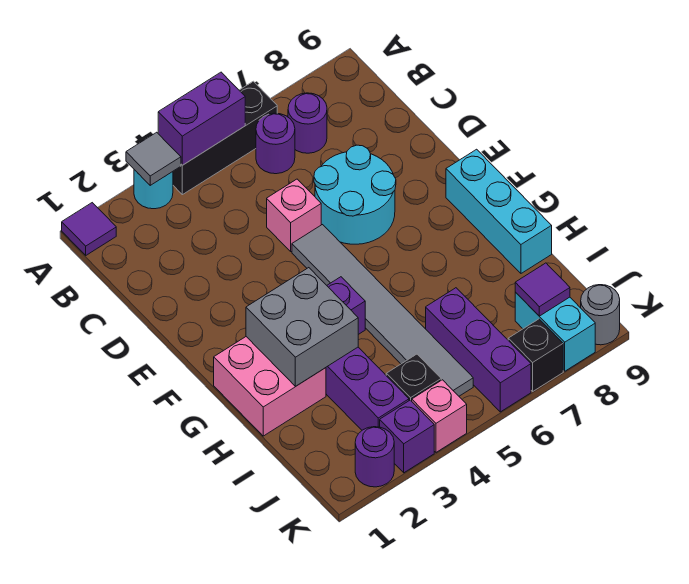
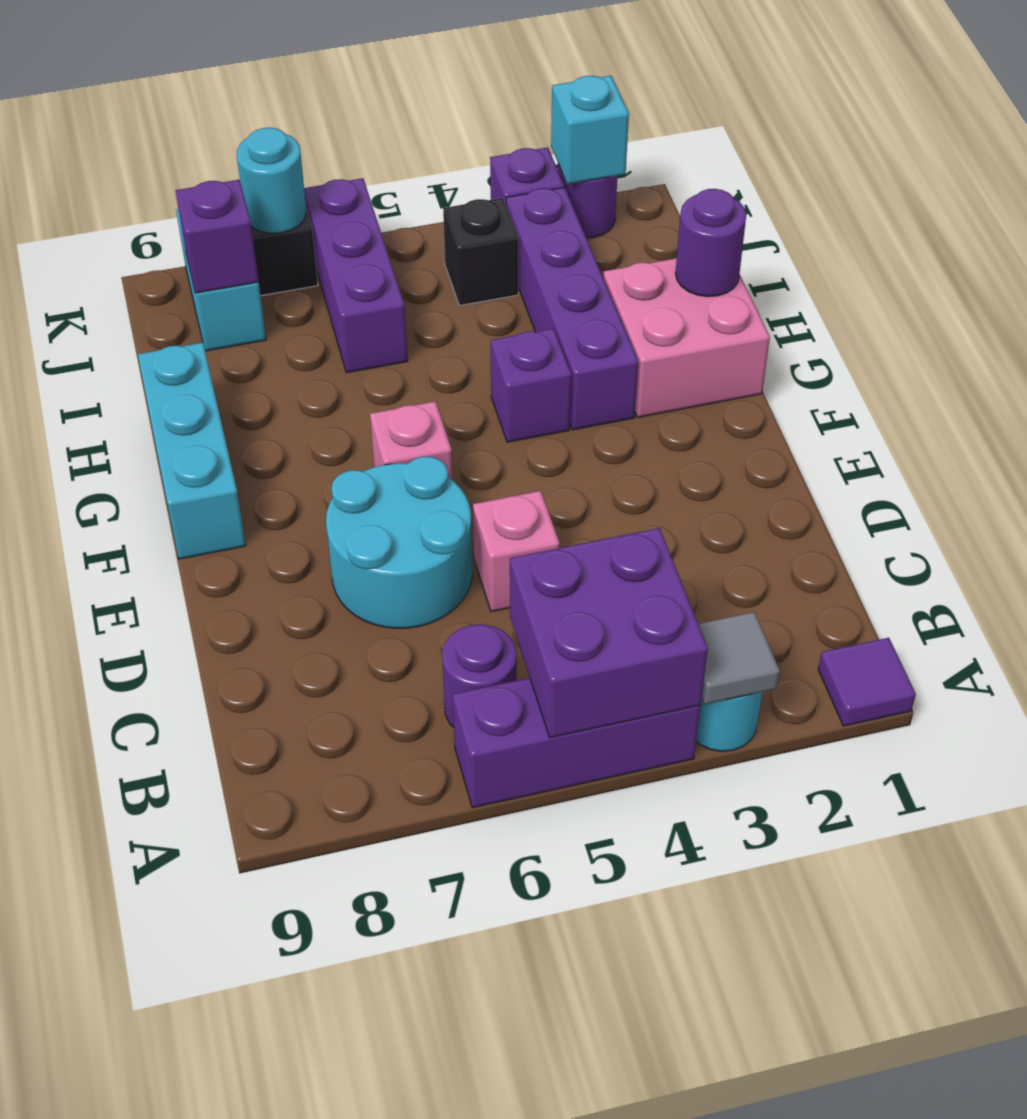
black 1x3 brick [173,81,277,195] -> purple 1x3 brick [453,678,701,808]
purple 1x2 brick [158,72,245,165] -> purple 2x2 brick [510,528,708,738]
purple 1x1 round brick [288,93,327,153] -> purple 1x1 round brick moved to [676,189,746,297]
grey 1x6 tile [292,225,473,396] -> none
grey 2x2 brick [246,268,358,387] -> none
purple 1x1 tile [515,263,570,316] -> purple 1x1 brick [175,180,259,293]
none -> cyan 1x1 brick [551,76,629,184]
pink 1x1 brick [412,380,467,452] -> pink 1x1 brick moved to [370,401,453,480]
none -> cyan 1x1 round brick [237,128,306,233]
grey 1x1 round brick [581,285,620,345] -> none

